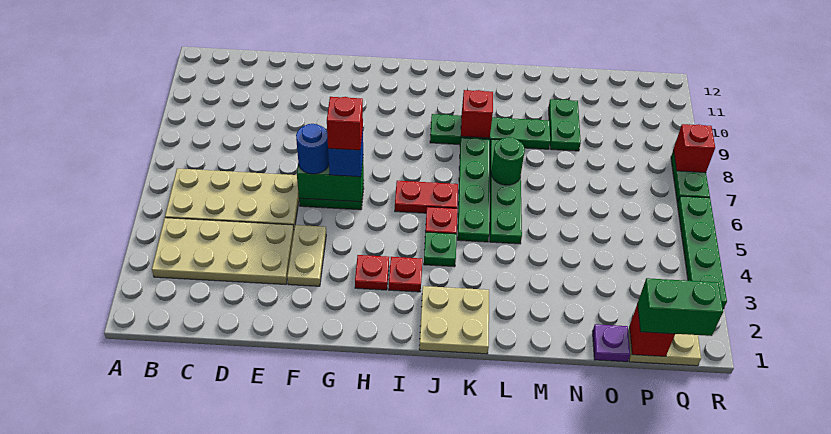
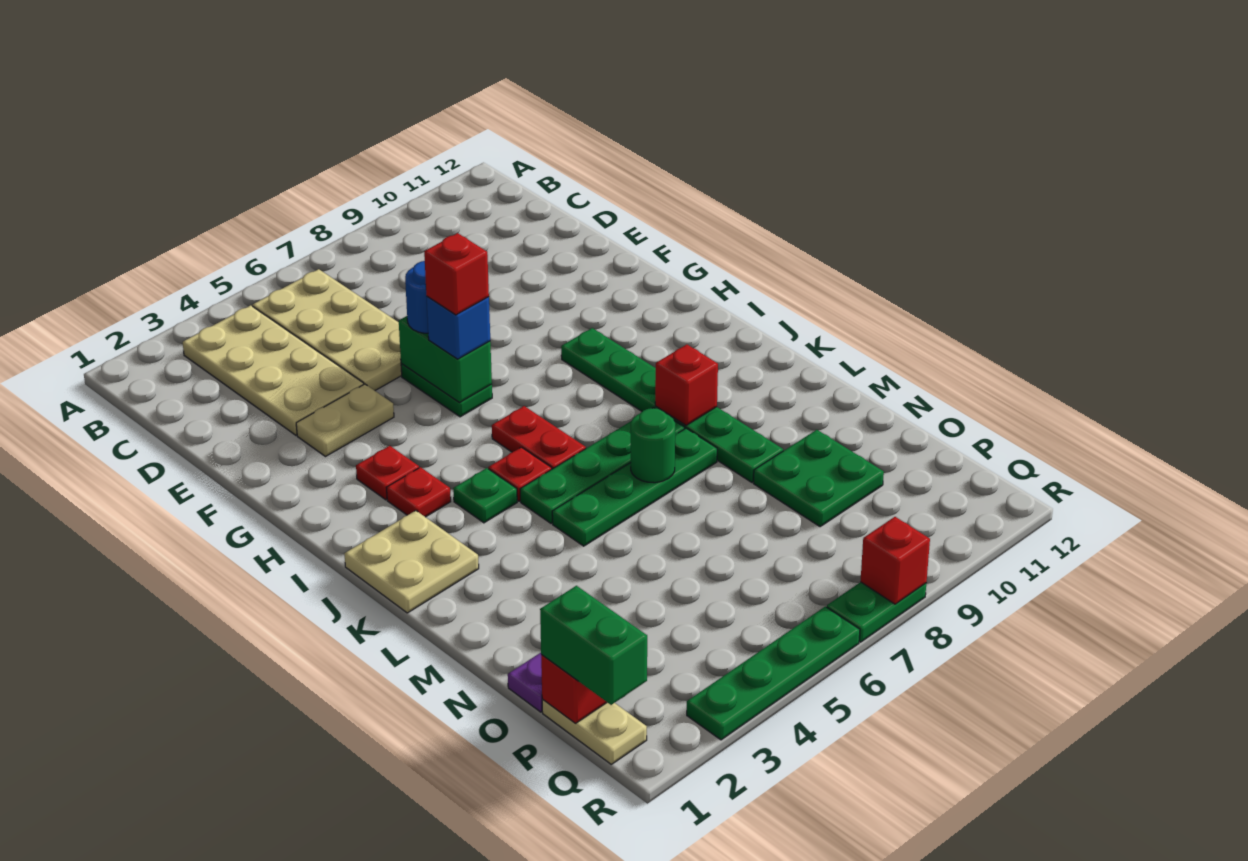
green 1x4 plate [430,114,550,149] -> green 1x6 plate [561,328,783,482]
green 1x2 plate [549,99,581,151] -> green 2x2 plate [753,430,884,527]

